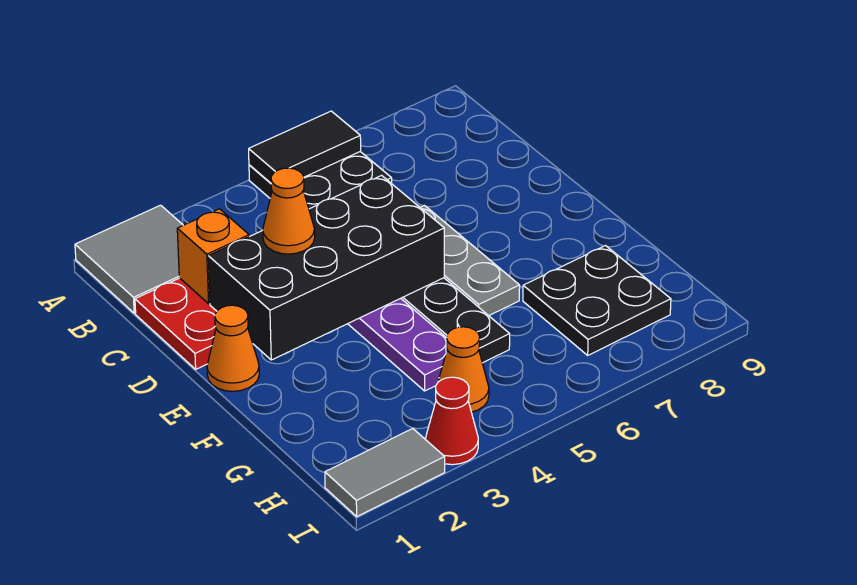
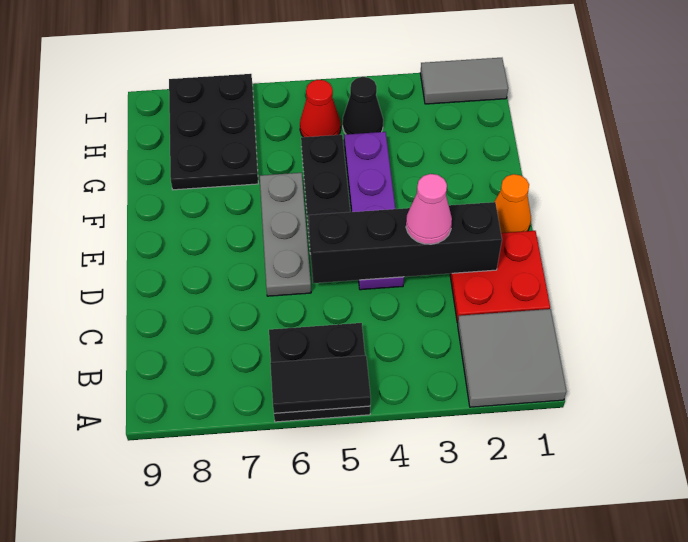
orange 1x1 brick [177,209,249,304] -> none
black 2x4 brick [208,175,444,360] -> black 1x4 brick [309,202,502,283]
orange 1x1 cone [263,168,315,254] -> pink 1x1 cone [406,174,452,244]
black 2x2 plate [523,246,671,355] -> black 2x3 plate [169,74,258,190]
orange 1x1 cone [438,327,489,412] -> black 1x1 cone [343,77,383,134]
red 1x1 cone [426,377,478,465] -> red 1x1 cone moved to [300,80,341,137]

